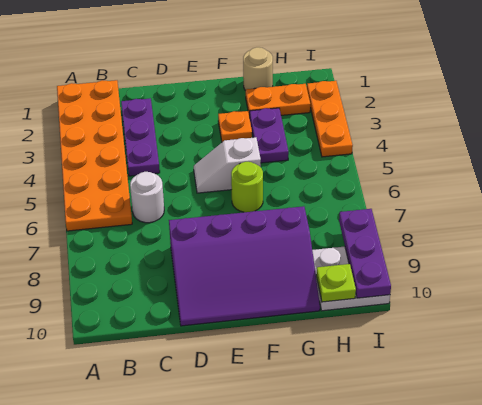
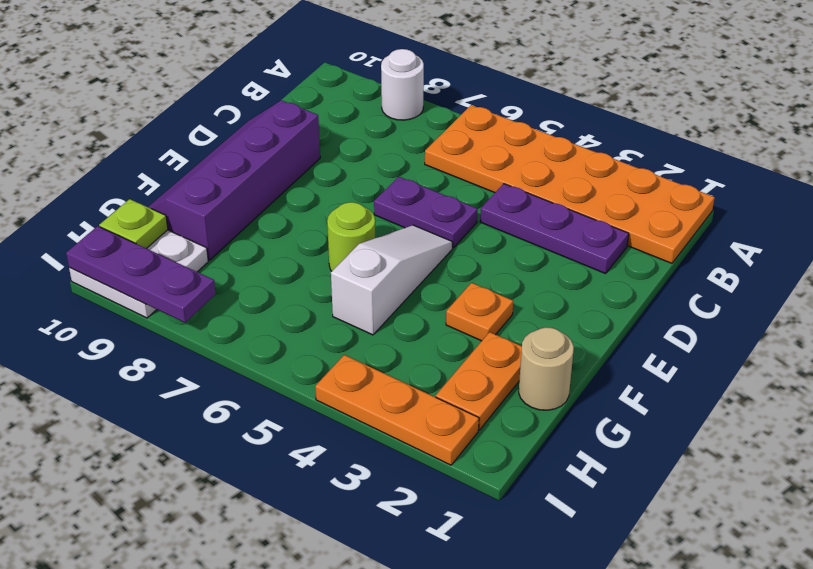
white 1x1 round brick [130,172,164,223] -> white 1x1 round brick moved to [381,49,424,120]
purple 3x4 slope [169,206,320,326] -> purple 2x4 slope [149,100,320,260]
white 1x2 slope [194,137,261,193] -> white 1x3 slope [331,225,452,335]
purple 1x2 plate [250,108,289,163] -> purple 1x2 plate moved to [374,177,478,248]

